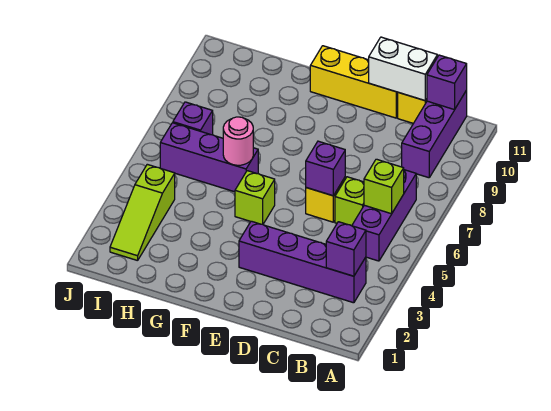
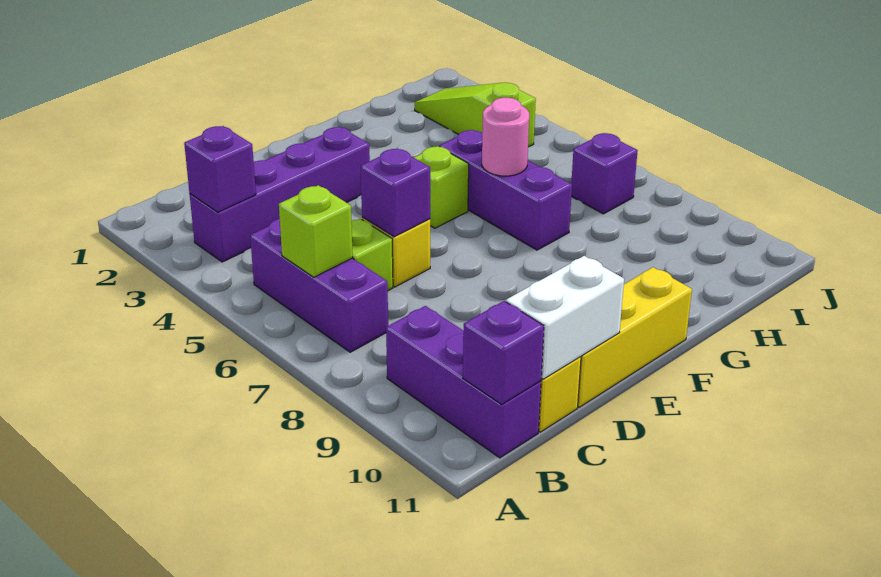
purple 1x3 brick [160,123,258,192] -> purple 1x3 brick turned to [439,130,572,250]

